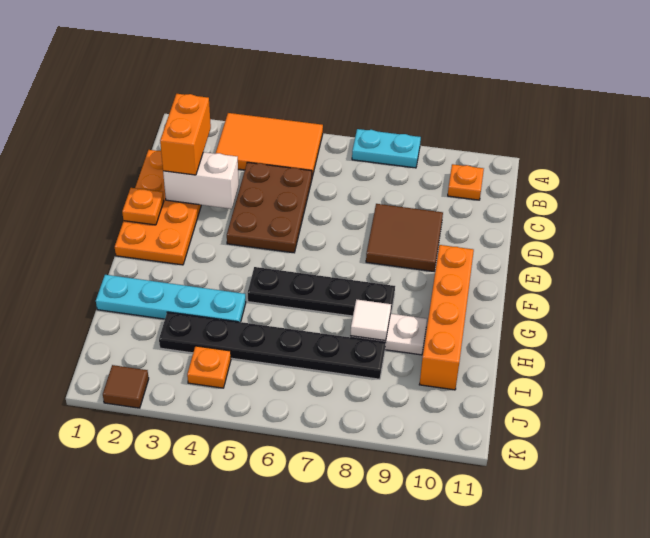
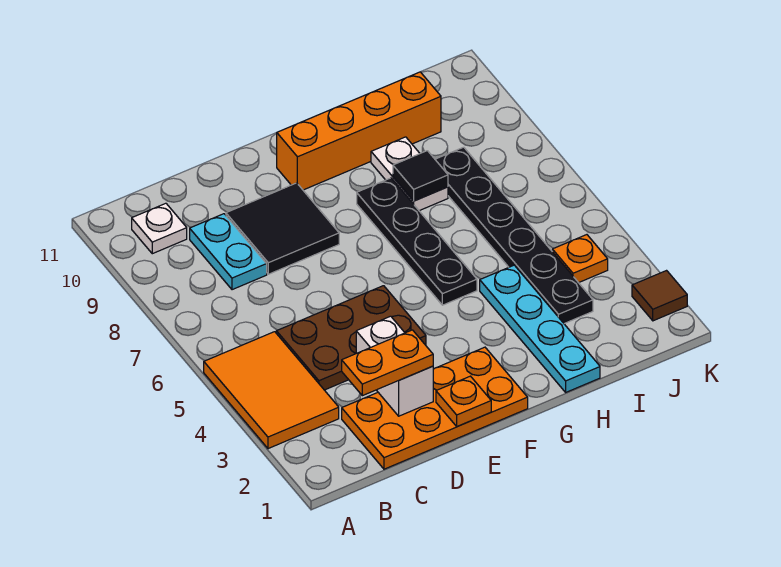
cyan 1x2 plate [352,129,421,168] -> cyan 1x2 plate moved to [190,214,267,290]
orange 1x1 plate [448,164,484,200] -> white 1x1 plate [132,203,187,254]
orange 1x2 brick [160,94,211,175] -> orange 1x2 plate [342,330,433,396]
brown 2x2 tile [366,204,443,271] -> black 2x2 tile [226,183,339,274]
white 1x1 tile [351,299,391,341] -> black 1x1 tile [393,151,448,201]

